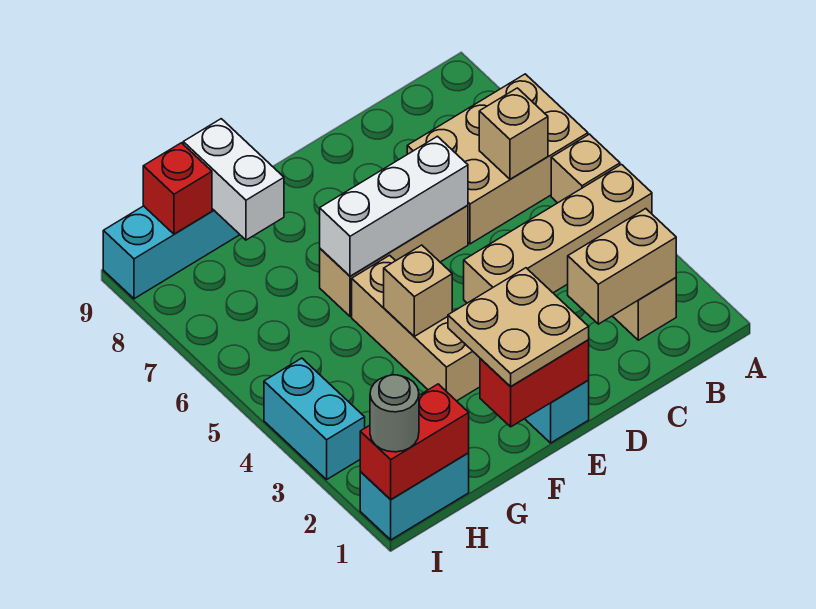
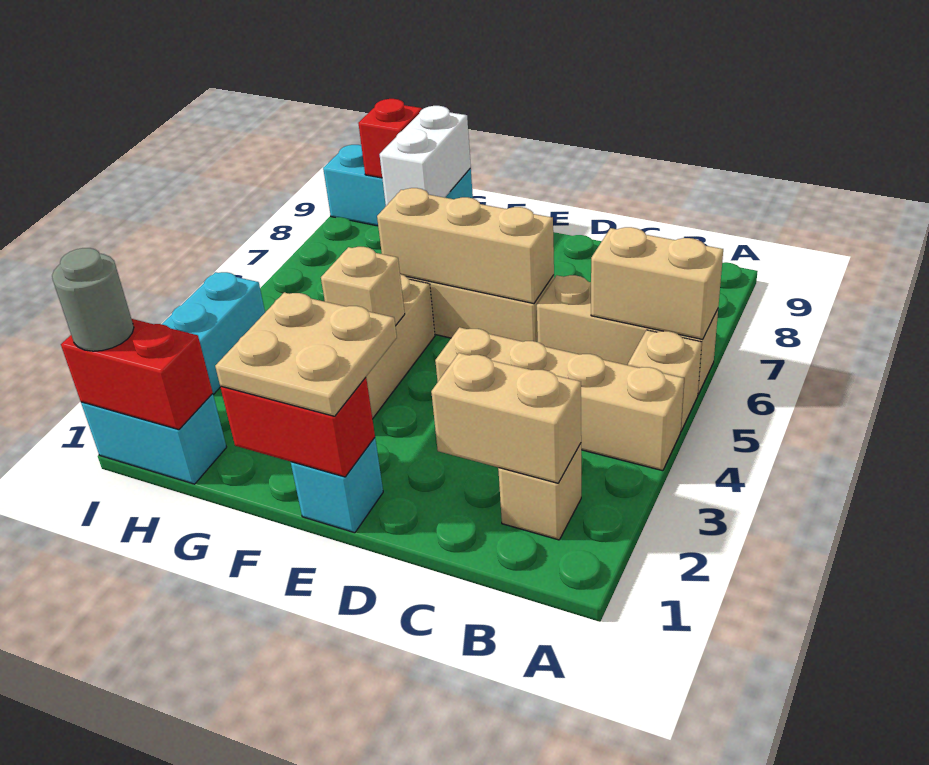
tan 2x3 brick [407,74,588,244] -> tan 1x3 brick [537,275,718,394]
tan 1x1 brick [479,88,548,179] -> tan 1x2 brick [591,227,723,339]
white 1x3 brick [320,136,468,276] -> tan 1x3 brick [377,188,554,304]

